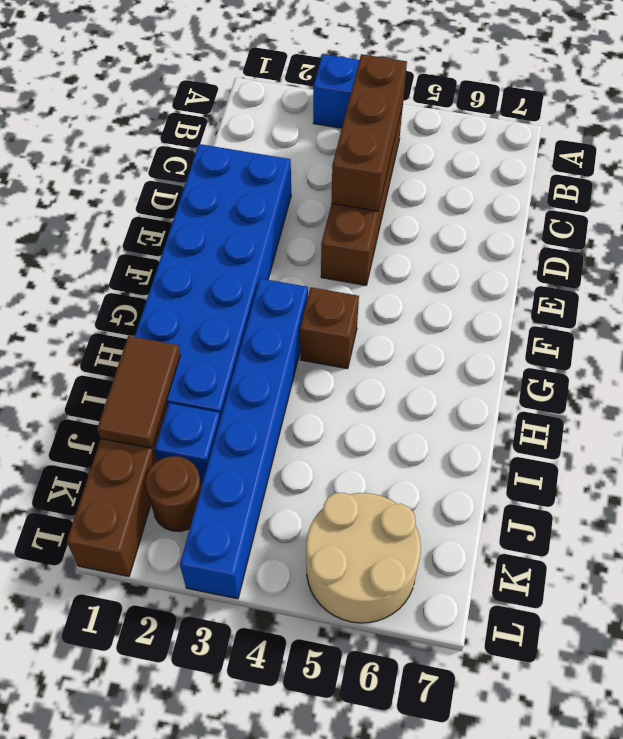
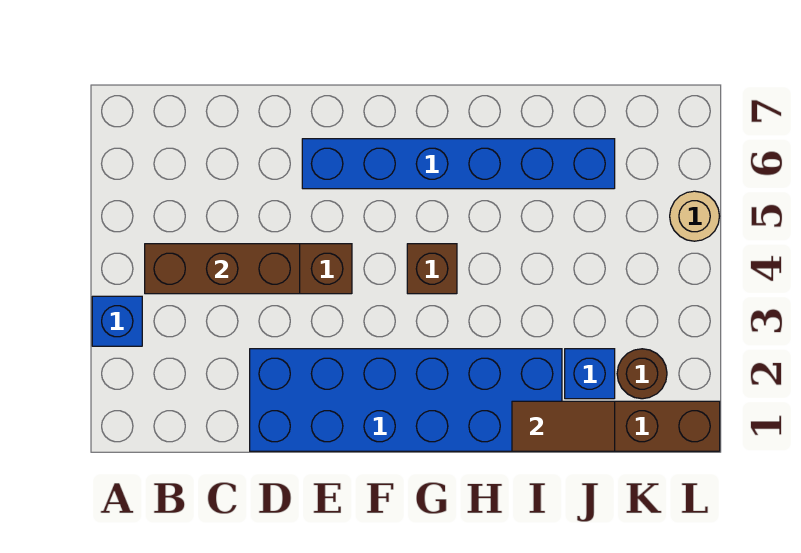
blue 1x6 brick [180,278,308,599] -> blue 1x6 brick moved to [302,139,615,189]
tan 2x2 round brick [306,493,421,623] -> tan 1x1 round brick [670,191,720,241]

